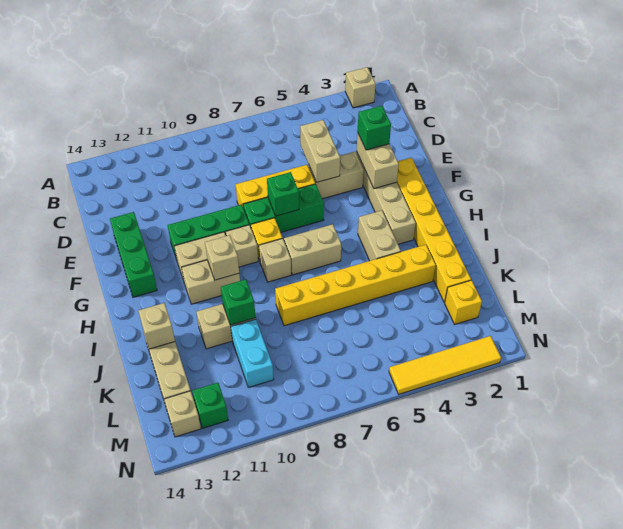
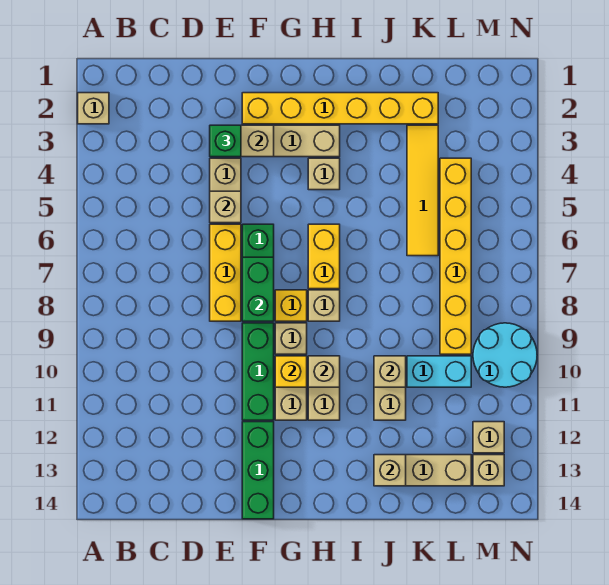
tan 1x2 brick [300,120,340,182] -> tan 1x1 brick [210,191,241,223]
green 1x3 brick [110,212,157,297] -> green 1x3 brick turned to [242,422,274,519]
green 1x1 brick [267,172,299,216] -> green 1x2 brick [242,257,274,321]
tan 1x2 brick [358,210,401,261] -> tan 1x1 brick [308,158,340,190]
tan 1x2 brick [284,224,341,275] -> yellow 1x2 brick [308,224,340,289]
yellow 1x6 brick [275,245,436,326] -> yellow 1x6 brick moved to [440,158,471,354]
green 1x1 brick [221,279,256,325] -> tan 1x1 brick [374,356,406,387]
yellow 1x1 brick [445,280,482,324] -> yellow 1x1 brick moved to [275,356,307,387]
none -> cyan 2x2 round brick [473,323,537,387]
green 1x1 brick [192,383,228,428] -> tan 1x1 brick [473,422,504,453]
yellow 1x4 tile [389,336,501,394] -> yellow 1x4 tile moved to [407,125,438,256]

